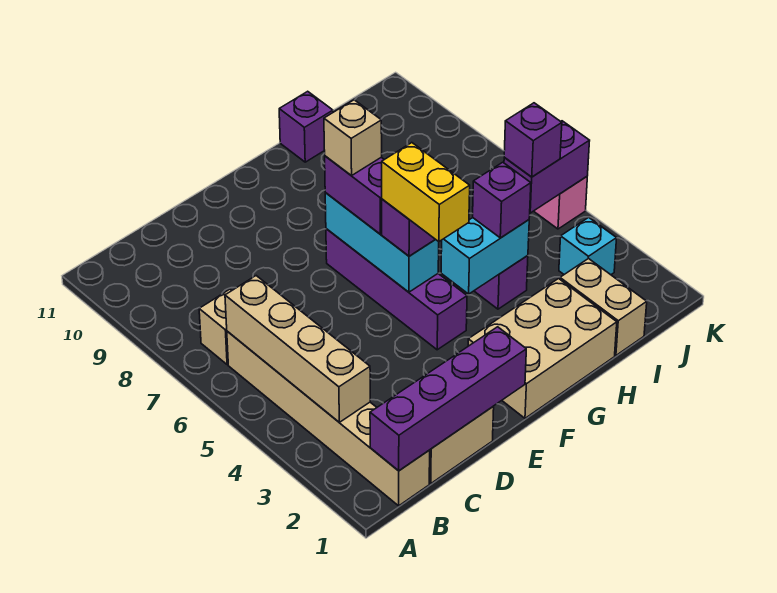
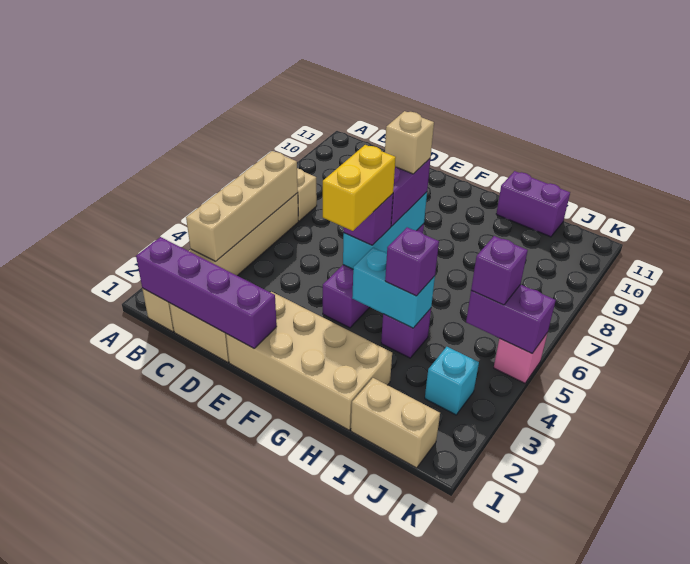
tan 2x3 brick [468,279,617,418] -> tan 2x4 brick [226,292,392,430]
purple 1x1 brick [279,91,333,162] -> purple 1x2 brick [496,171,570,237]
tan 1x2 brick [560,258,647,355] -> tan 1x2 brick turned to [351,378,440,468]

